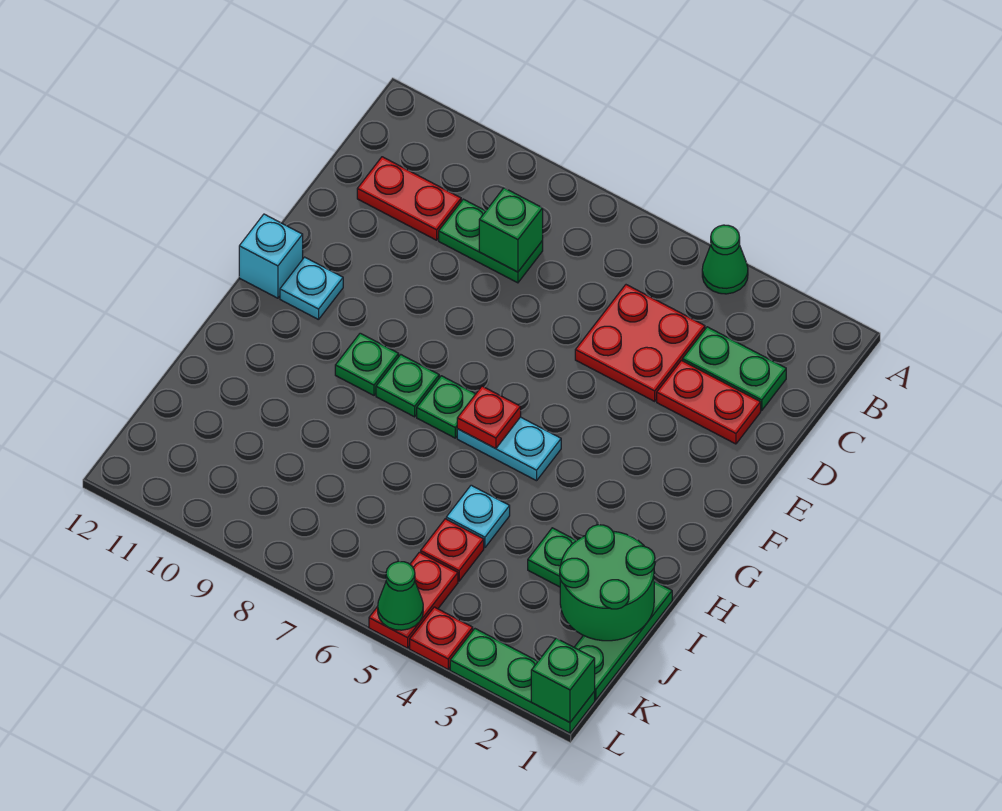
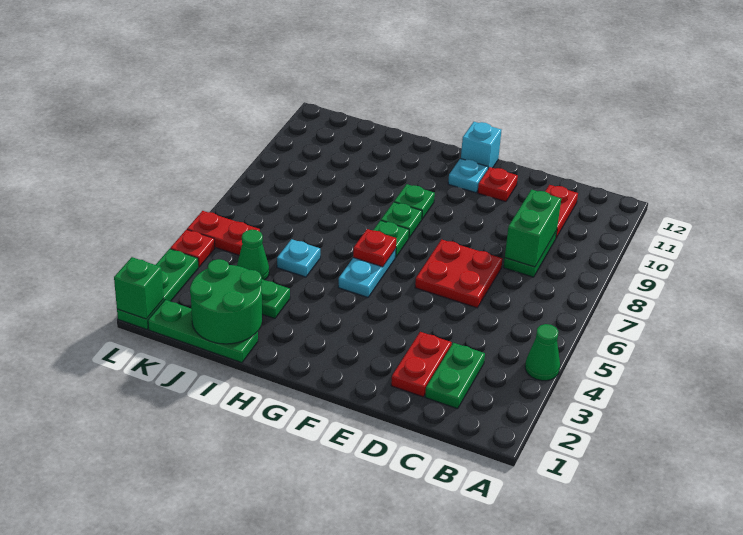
red 2x2 plate [575,285,705,401] -> red 2x2 plate moved to [415,239,502,308]
green 1x1 brick [479,188,543,272] -> green 1x2 brick [505,190,561,267]
red 1x1 plate [421,519,484,581] -> red 1x1 plate moved to [478,167,518,202]
green 1x1 cone [378,561,423,630] -> green 1x1 cone moved to [237,230,269,280]

